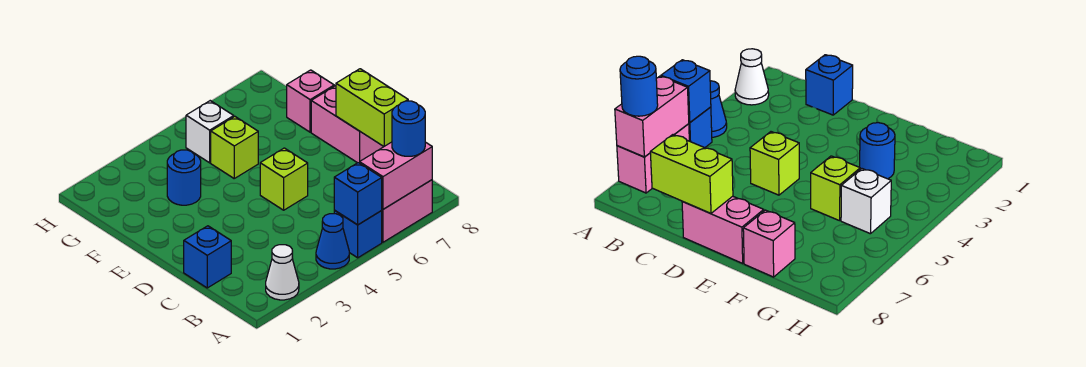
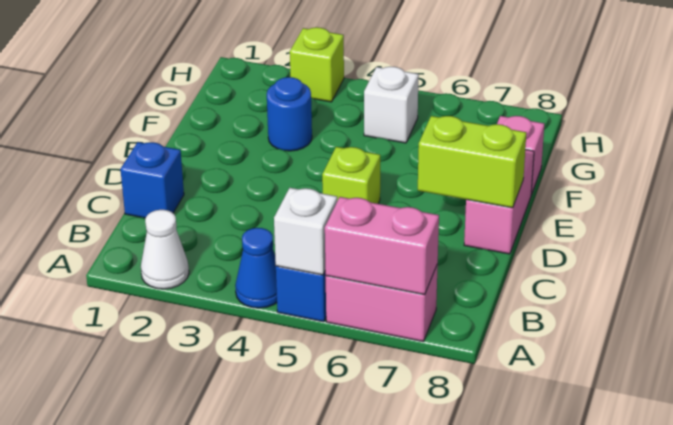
blue 1x1 brick [334,163,382,225] -> white 1x1 brick [274,188,337,275]
blue 1x1 round brick [392,101,425,156] -> none
lime 1x2 brick [336,69,408,146] -> lime 1x2 brick turned to [418,116,526,208]
lime 1x1 brick [211,117,258,178] -> lime 1x1 brick moved to [290,27,344,102]

